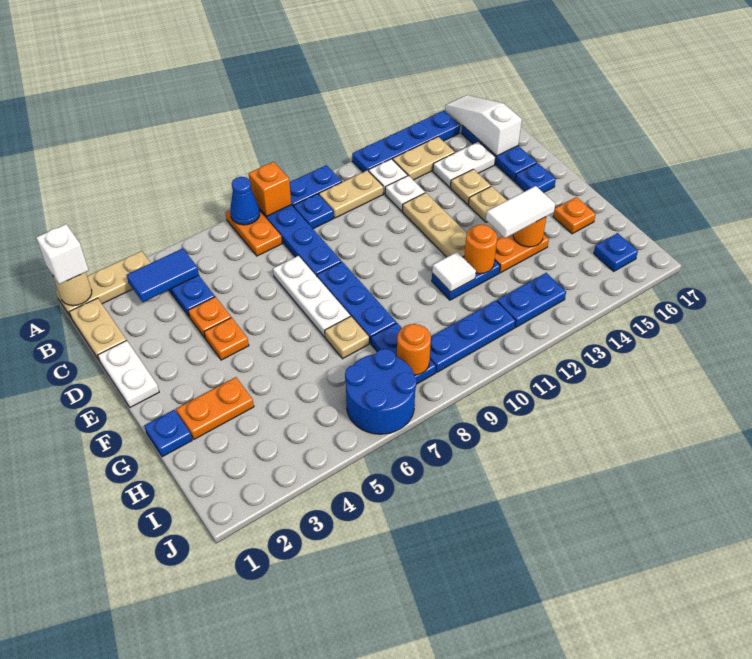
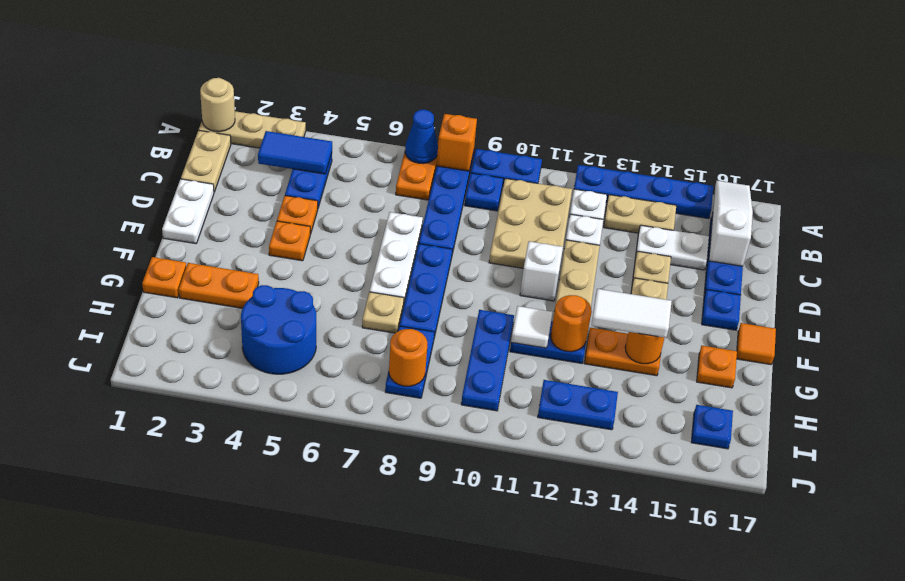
white 1x1 brick [36,224,89,284] -> white 1x1 brick moved to [520,241,563,301]
tan 1x2 plate [319,170,383,218] -> tan 2x3 plate [489,178,572,268]
none -> orange 1x1 tile [737,323,776,365]
blue 1x1 plate [145,410,192,457] -> orange 1x1 plate [142,257,186,298]
blue 2x2 round brick [345,349,417,434] -> blue 2x2 round brick moved to [241,285,316,374]
blue 1x3 plate [430,301,516,372] -> blue 1x3 plate turned to [461,310,514,411]

